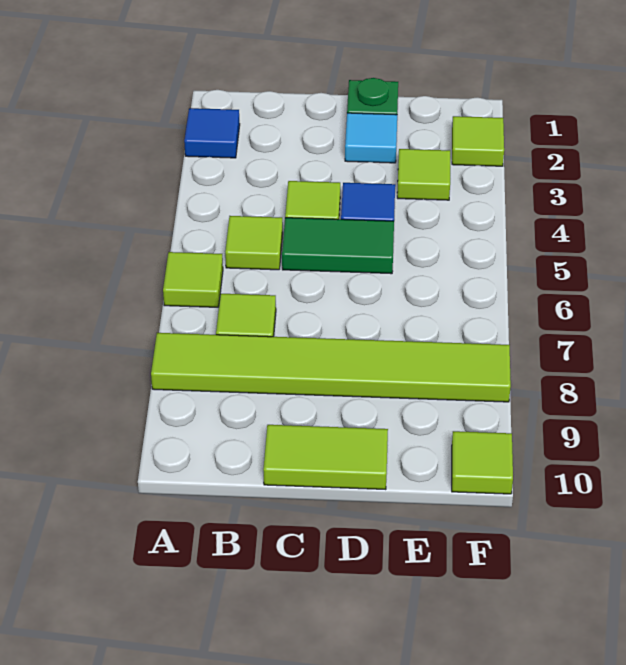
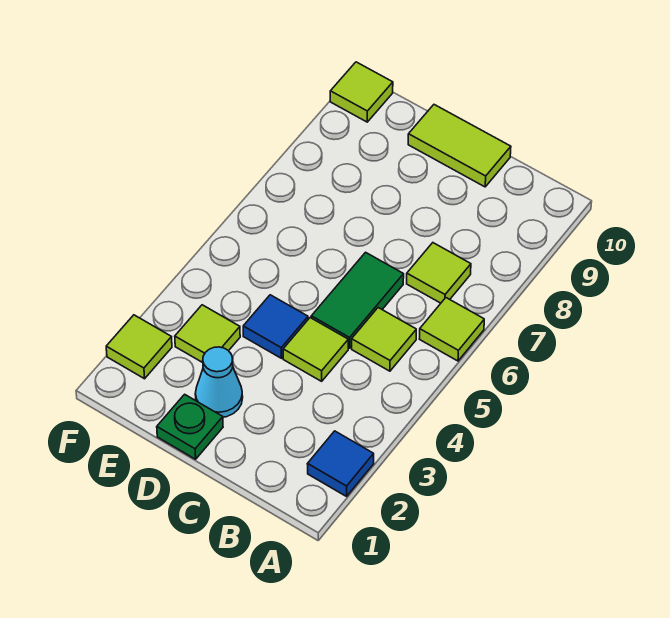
lime 1x6 tile [151,333,511,402] -> none
green 1x2 tile [282,218,394,274] -> green 1x2 tile turned to [311,252,404,348]
cyan 1x1 tile [345,113,397,163] -> cyan 1x1 cone [195,347,243,417]

